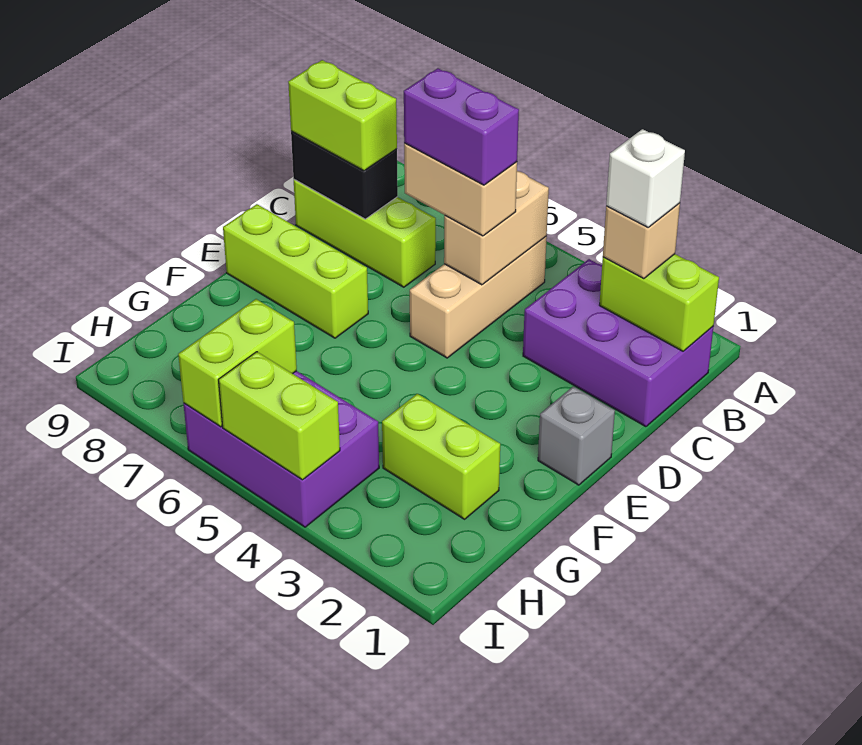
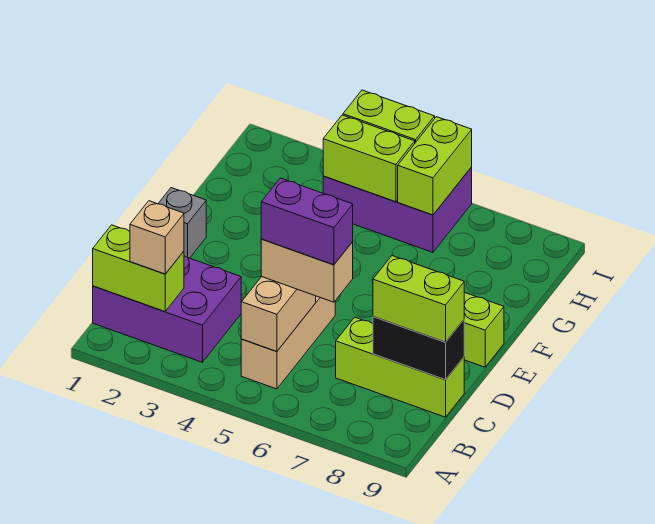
white 1x1 brick [606,129,685,228] -> none
lime 1x2 brick [382,394,500,519] -> lime 1x2 brick moved to [323,115,415,202]

